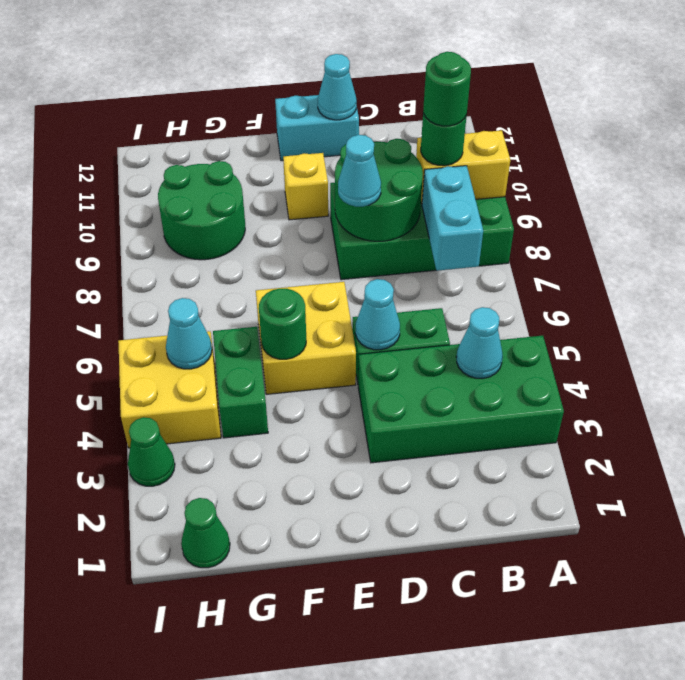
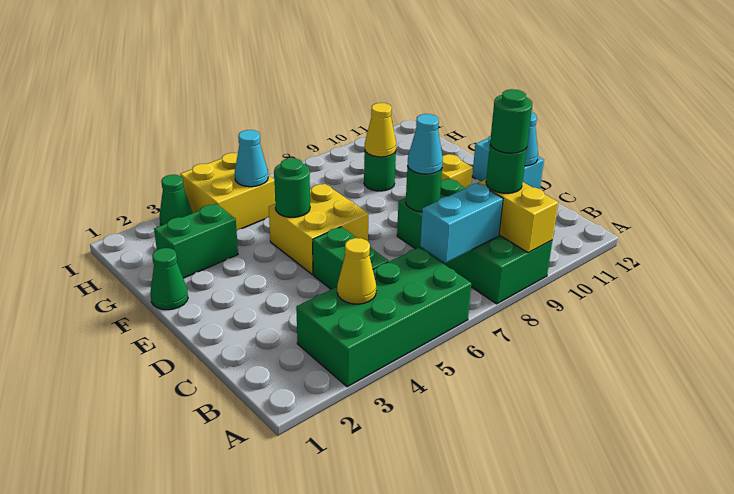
green 2x4 brick [358,336,564,463] -> green 2x4 brick turned to [296,247,471,387]
cyan 1x1 cone [456,307,503,378] -> yellow 1x1 cone [337,238,376,304]
green 2x2 round brick [335,139,423,241] -> green 1x1 round brick [406,166,442,212]
cyan 1x1 cone [355,279,400,350] -> none
green 1x2 brick [213,327,268,438] -> green 1x2 brick moved to [154,204,238,278]
green 2x2 round brick [158,161,245,260] -> green 1x1 round brick [364,151,396,191]
none -> yellow 1x1 cone [365,103,396,157]
green 1x1 cone [181,498,230,568] -> green 1x1 cone moved to [150,248,188,310]

